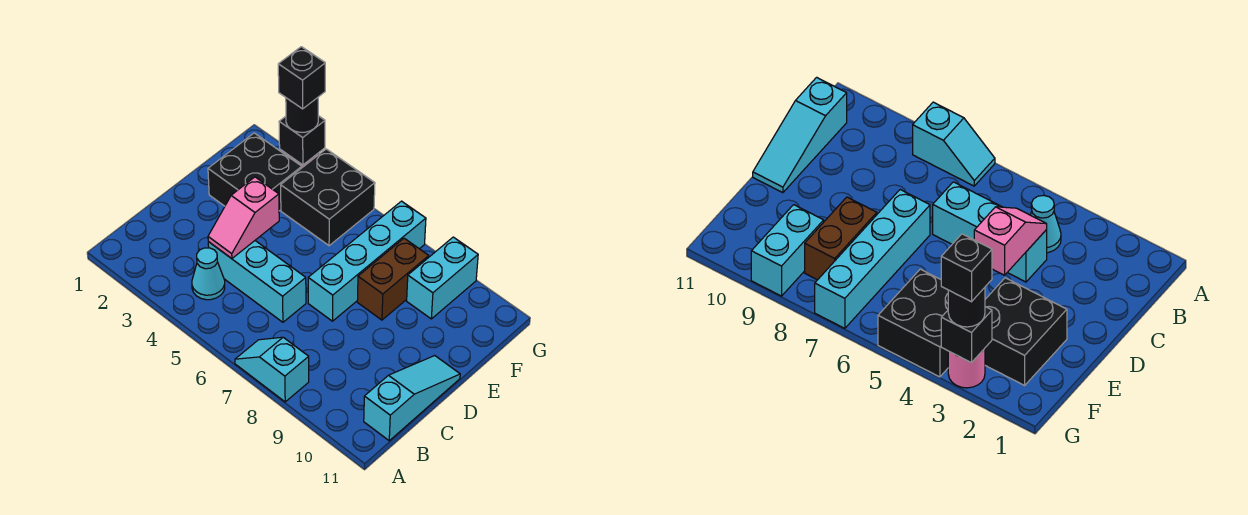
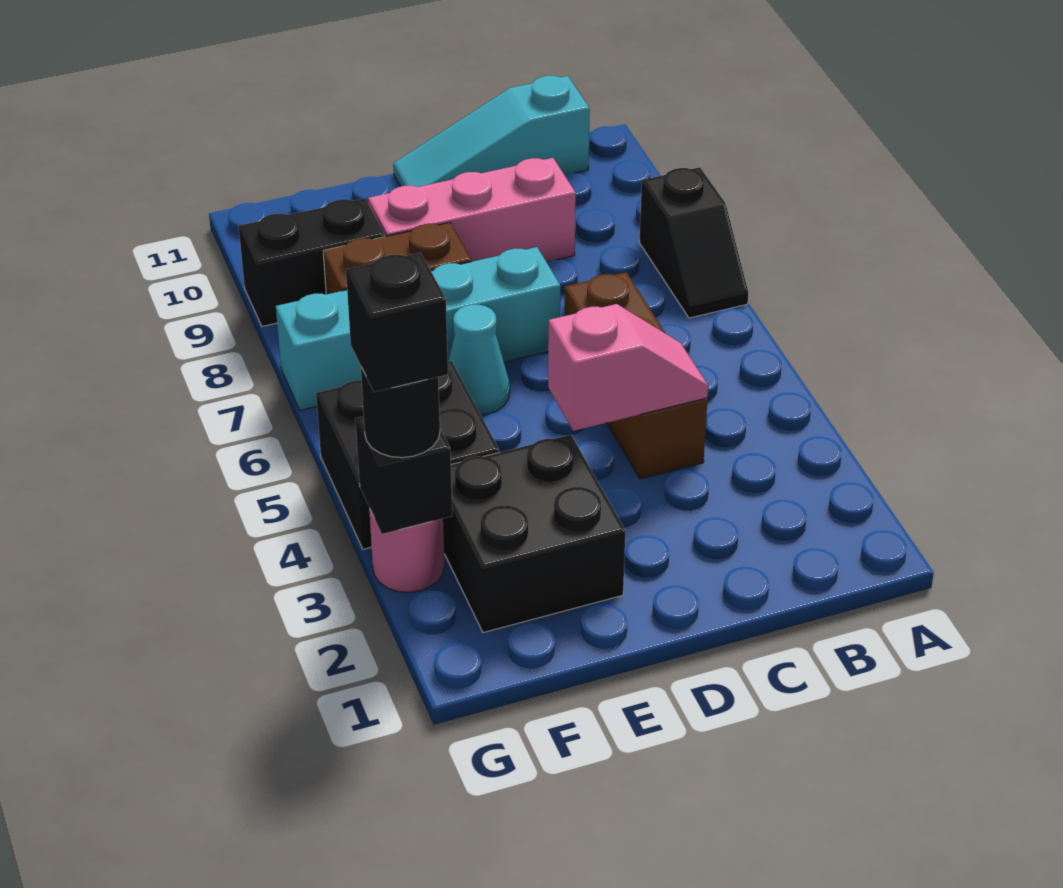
cyan 1x2 slope [235,337,309,402] -> black 1x2 slope [639,167,748,318]
cyan 1x1 cone [192,248,225,300] -> cyan 1x1 cone moved to [448,305,510,415]
cyan 1x3 brick [208,241,306,322] -> brown 1x3 brick [564,272,707,479]
none -> pink 1x3 brick [368,158,576,262]
cyan 1x2 brick [407,237,478,319] -> black 1x2 brick [239,198,385,326]

